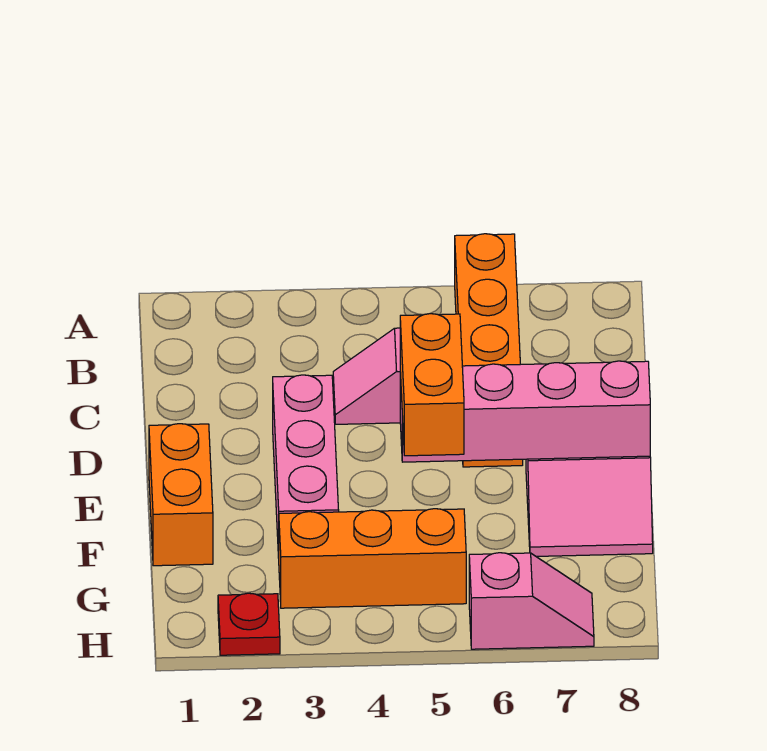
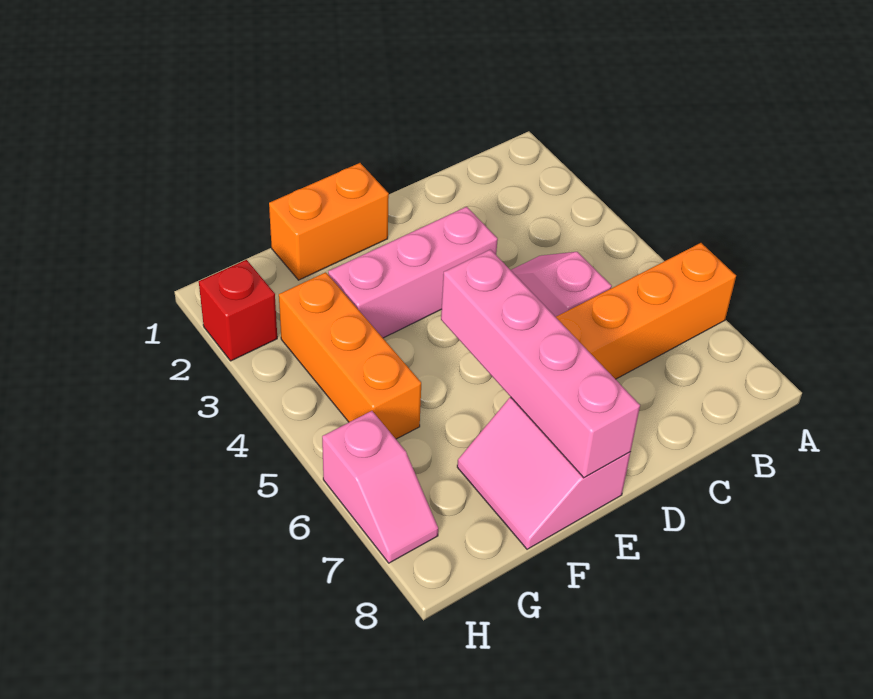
orange 1x2 brick [400,314,464,456] -> none
red 1x1 plate [218,593,280,655] -> red 1x1 brick [199,260,277,361]

